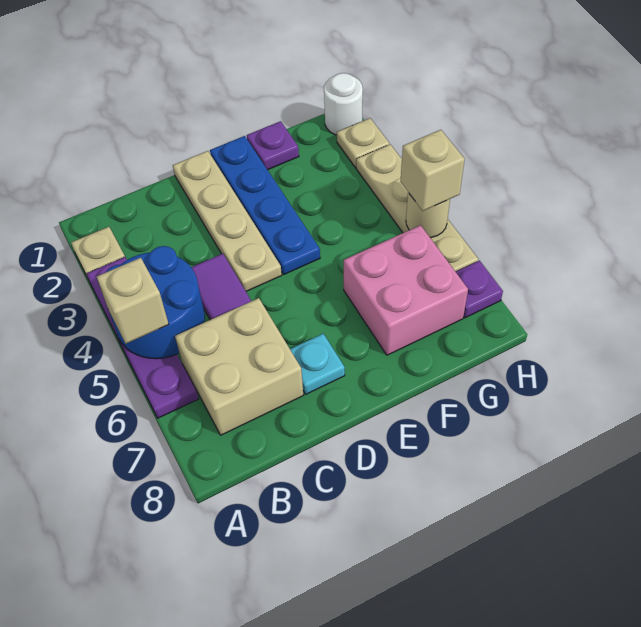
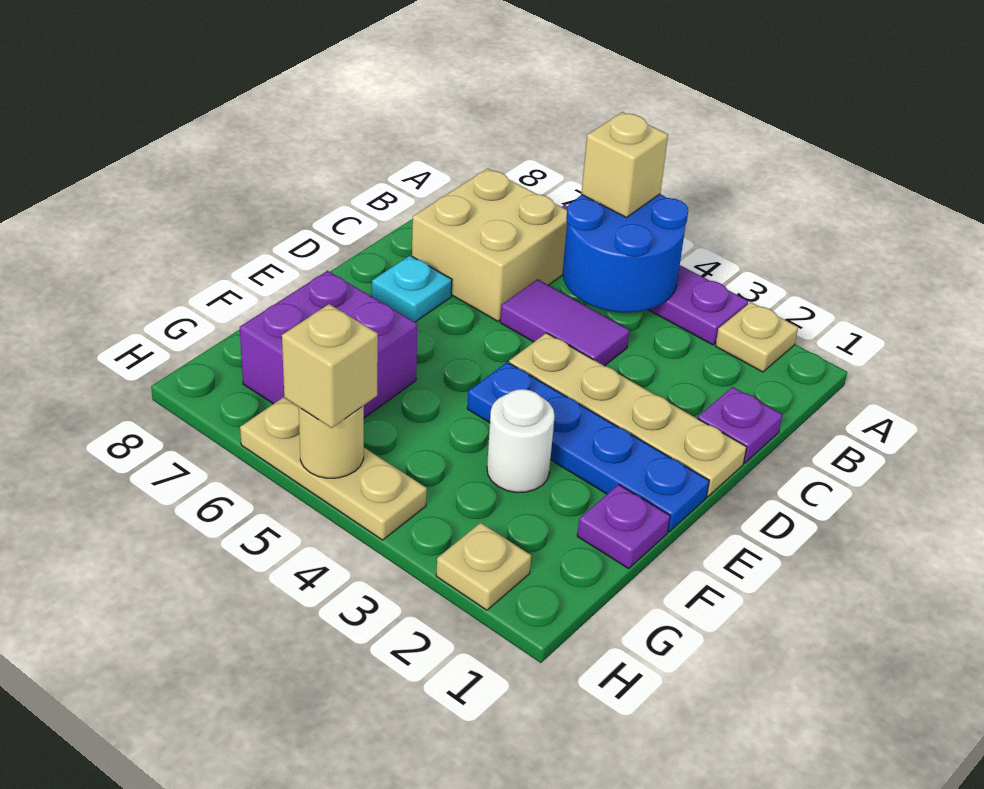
pink 2x2 brick [344,225,468,355] -> purple 2x2 brick [240,271,418,418]
white 1x1 round brick [324,73,363,135] -> white 1x1 round brick moved to [487,389,555,493]
tan 1x4 plate [356,144,478,272] -> tan 1x3 plate [240,397,427,540]
purple 1x1 plate [456,261,503,318] -> purple 1x1 plate moved to [698,387,782,463]

